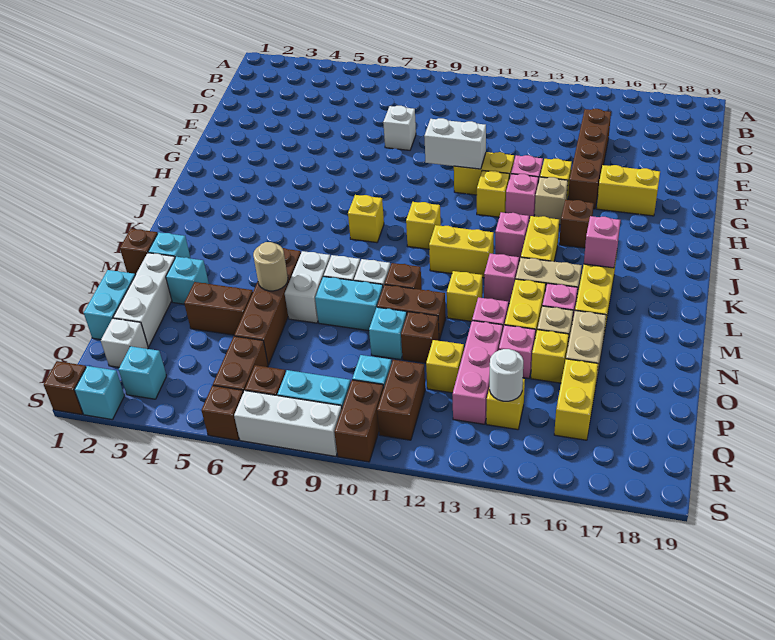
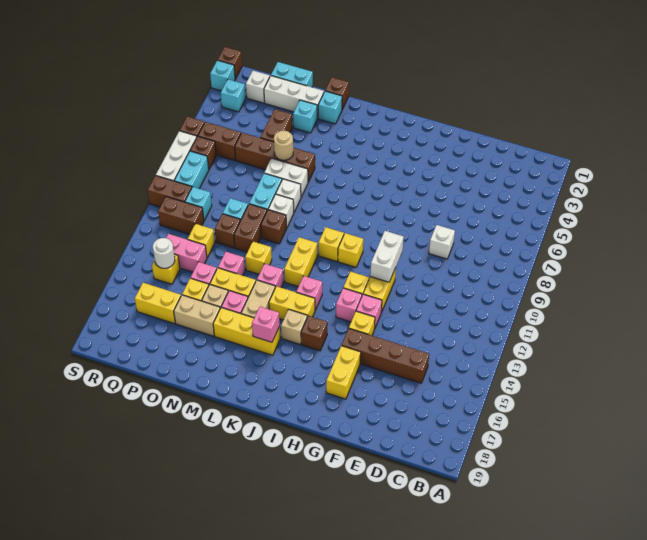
tan 1x1 brick [535,177,568,225] -> tan 1x1 brick moved to [281,309,307,344]
yellow 1x1 brick [348,195,384,243] -> yellow 1x1 brick moved to [338,233,363,267]
pink 1x3 brick [452,321,503,424] -> pink 1x2 brick [166,234,207,272]

